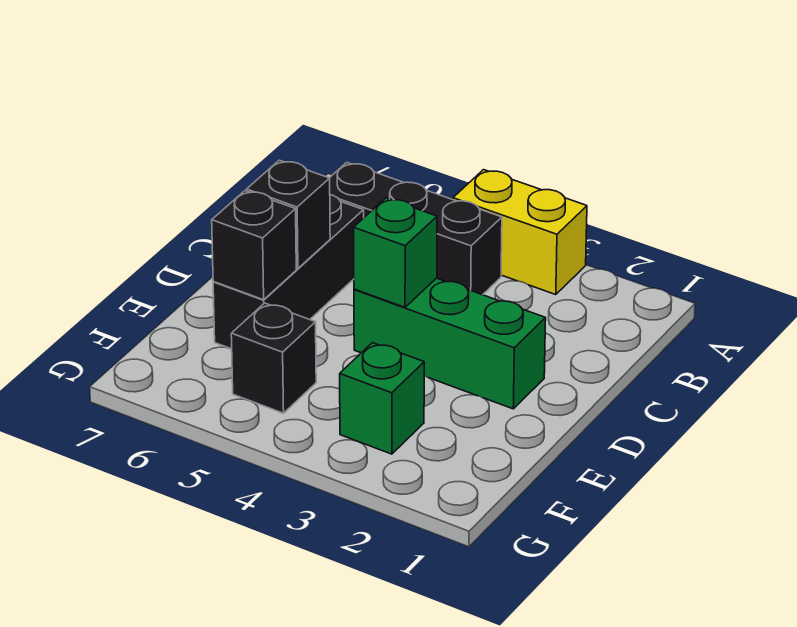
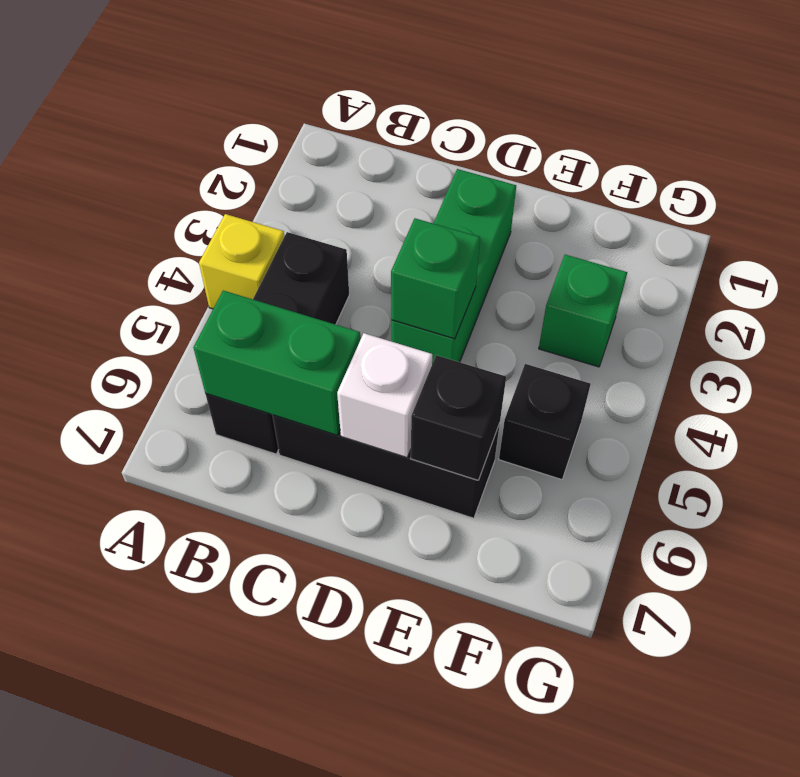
yellow 1x2 brick [453,170,587,295] -> yellow 1x1 brick [199,214,284,309]
none -> green 1x2 brick [193,291,360,435]
black 1x1 brick [247,160,330,268] -> white 1x1 brick [337,333,432,458]

